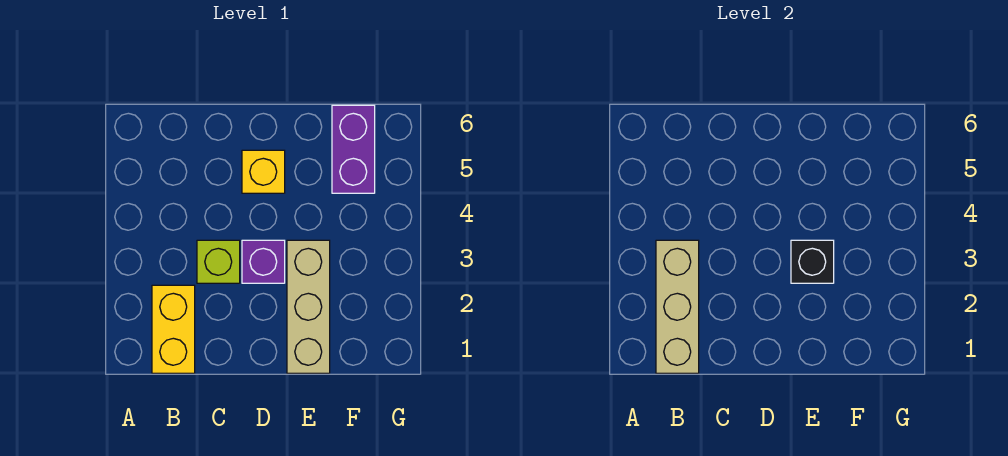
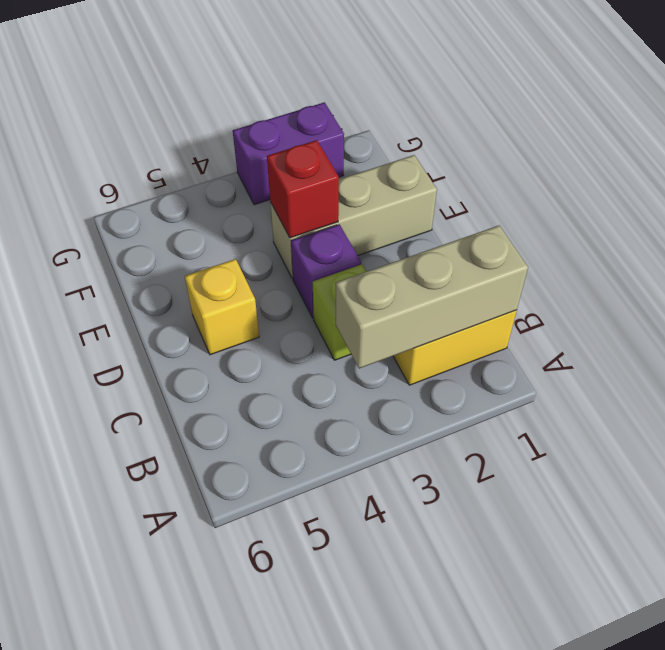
black 1x1 brick [791,240,834,283] -> red 1x1 brick [267,140,339,238]
purple 1x2 brick [332,105,375,193] -> purple 1x2 brick moved to [233,102,344,205]

